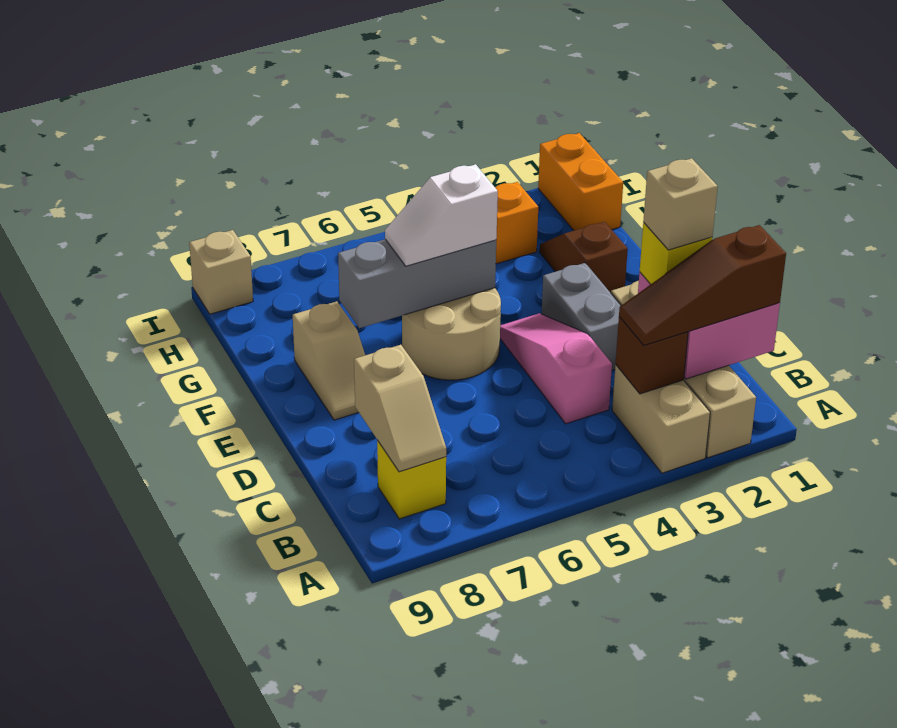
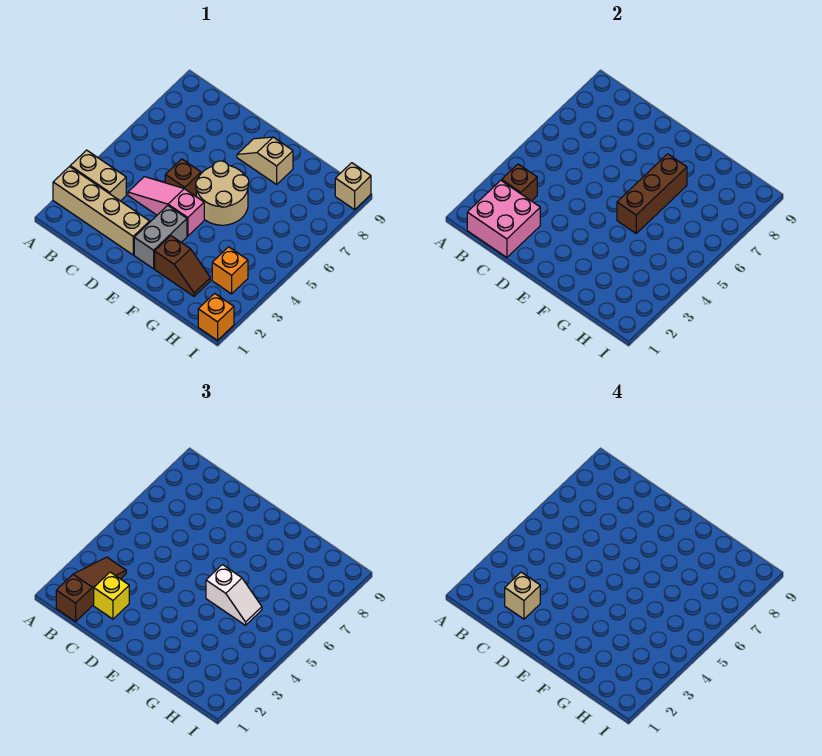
yellow 1x1 brick [377,440,446,519] -> none
tan 1x2 slope [354,345,446,472] -> none
pink 1x3 slope [500,313,612,424] -> pink 1x3 slope turned to [128,177,204,236]
grey 1x2 brick [542,263,621,370] -> grey 1x2 brick turned to [134,206,187,269]
none -> brown 1x1 brick [165,159,201,196]
grey 1x3 brick [338,239,496,328] -> brown 1x3 brick [617,154,687,233]
white 1x2 slope [385,164,498,266] -> white 1x2 slope turned to [206,565,262,625]
orange 1x2 brick [538,133,623,230] -> orange 1x1 brick [198,293,234,340]

